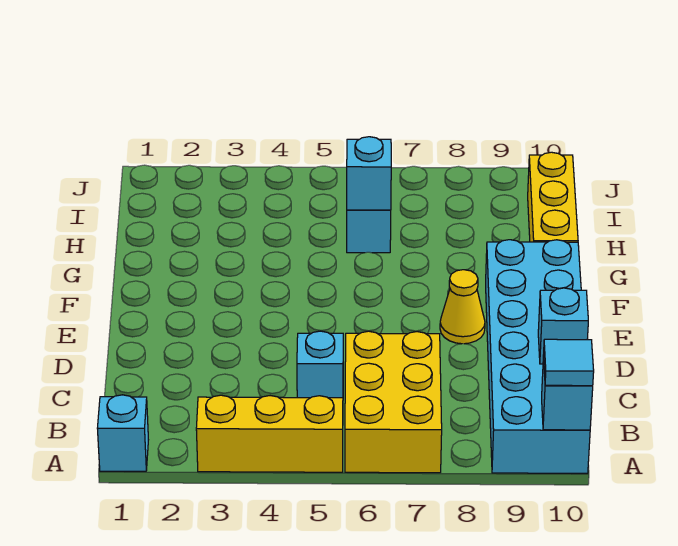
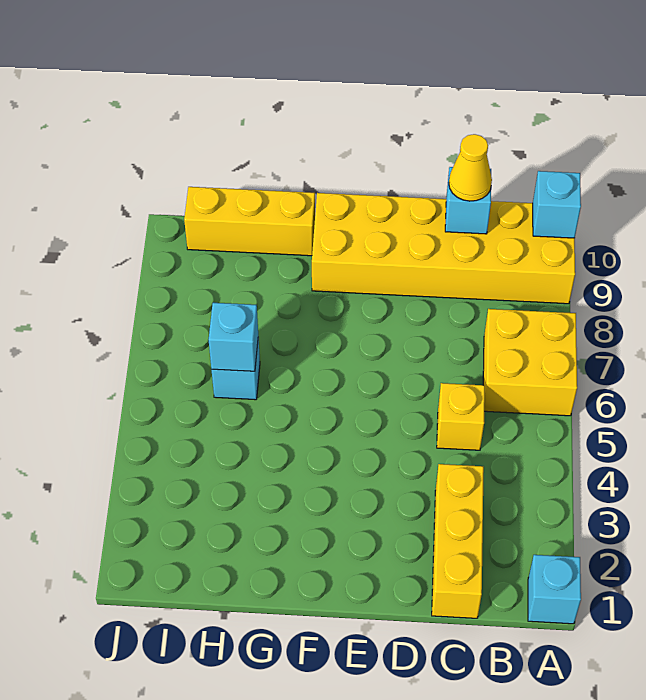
yellow 1x3 brick [196,395,343,472] -> yellow 1x3 brick moved to [432,464,484,618]
yellow 2x3 brick [345,331,442,473] -> yellow 2x2 brick [483,309,577,416]
cyan 2x6 brick [486,240,590,473] -> yellow 2x6 brick [312,193,575,304]
cyan 1x1 tile [544,339,594,386] -> none
cyan 1x1 brick [297,331,343,398] -> yellow 1x1 brick [437,383,485,450]
yellow 1x1 cone [440,270,485,344] -> yellow 1x1 cone moved to [449,134,492,201]

